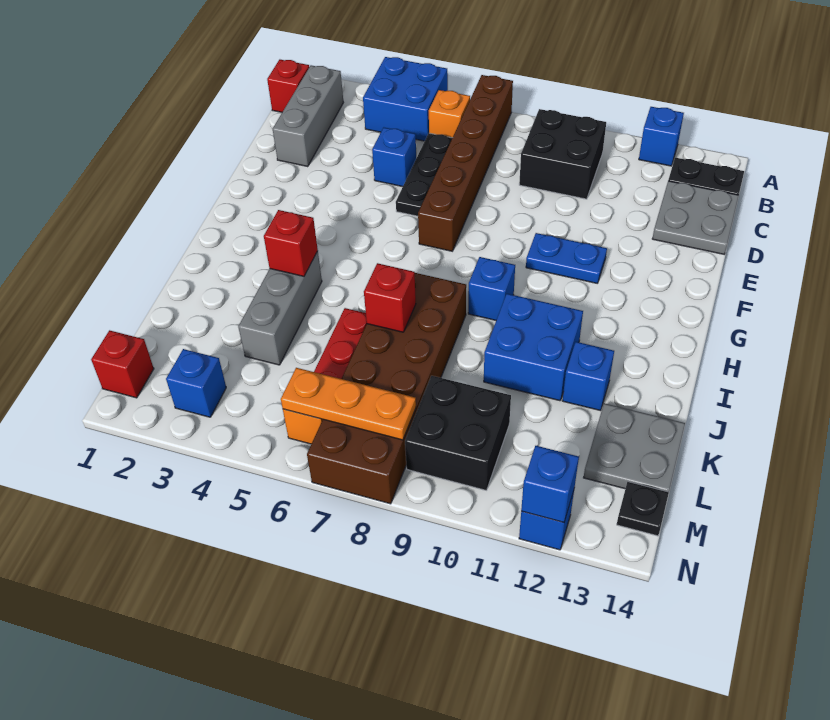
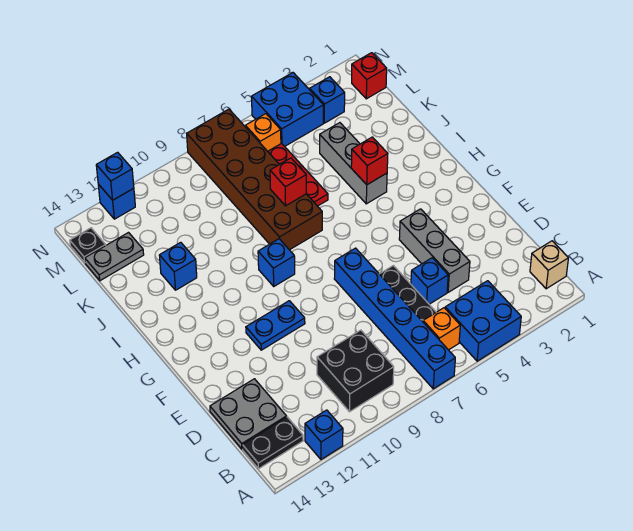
brown 1x6 brick [418,75,513,251] -> blue 1x6 brick [334,248,455,389]
red 1x1 brick [267,60,309,112] -> tan 1x1 brick [530,241,568,289]
grey 1x3 brick [273,65,343,167] -> grey 1x3 brick moved to [399,209,470,292]
blue 2x2 brick [484,294,583,401] -> blue 2x2 brick moved to [252,73,323,146]
grey 2x2 plate [584,403,685,492] -> grey 1x2 plate [85,233,144,281]
black 2x2 brick [405,376,511,490] -> none
orange 1x3 plate [281,368,416,440] -> none

